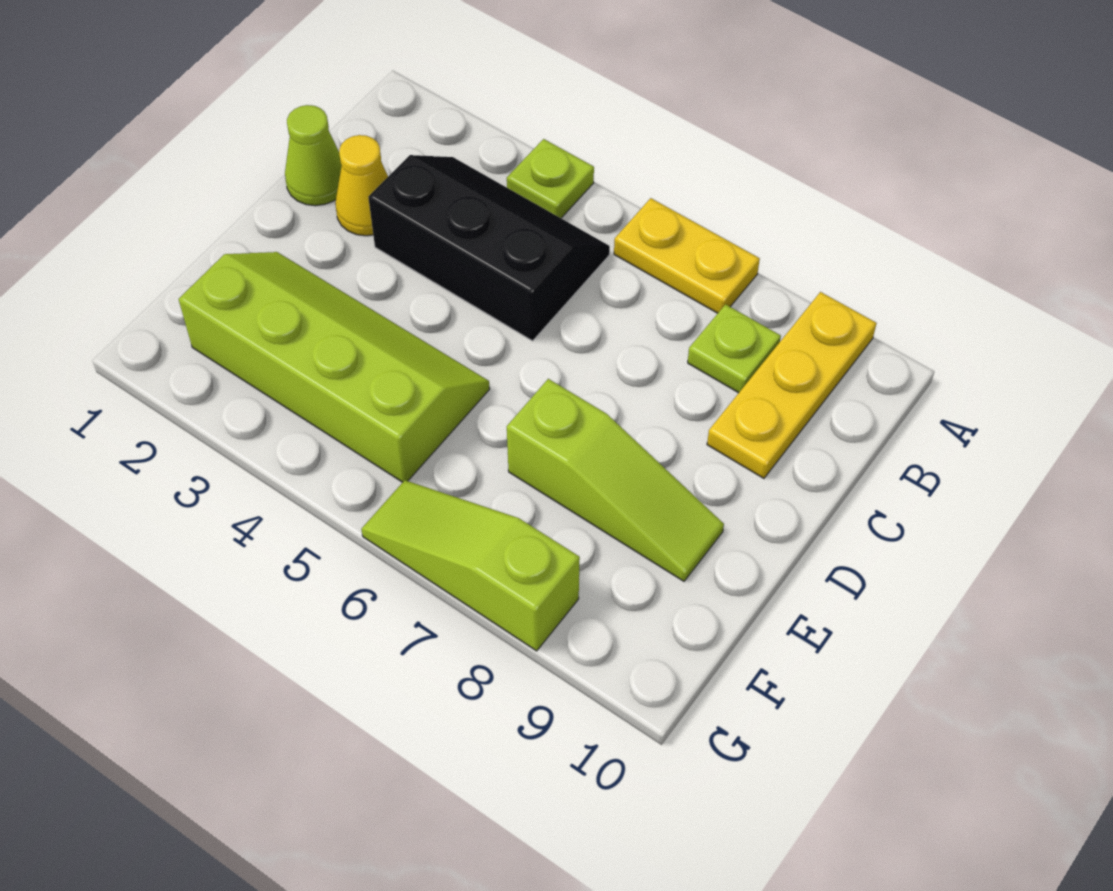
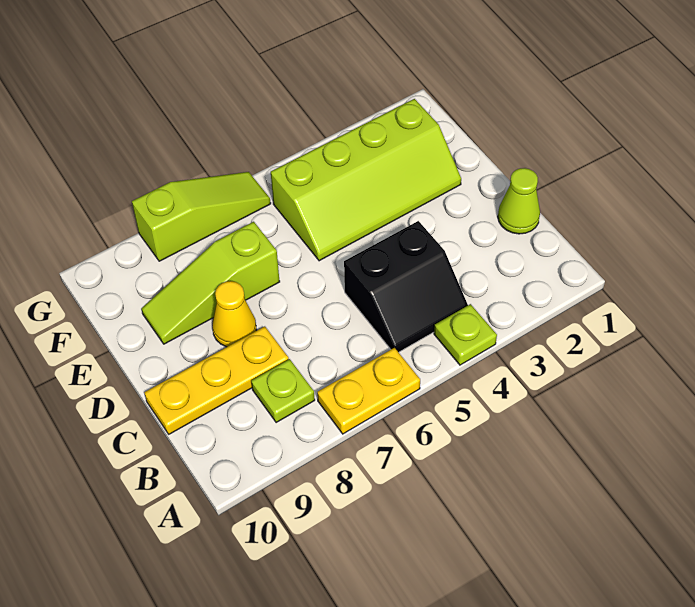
yellow 1x3 plate [707,292,876,478] -> yellow 1x3 plate turned to [144,326,289,434]
black 2x3 slope [368,155,610,341] -> black 2x2 slope [344,221,468,352]
yellow 1x1 cone [335,135,388,236] -> yellow 1x1 cone moved to [212,281,257,347]

